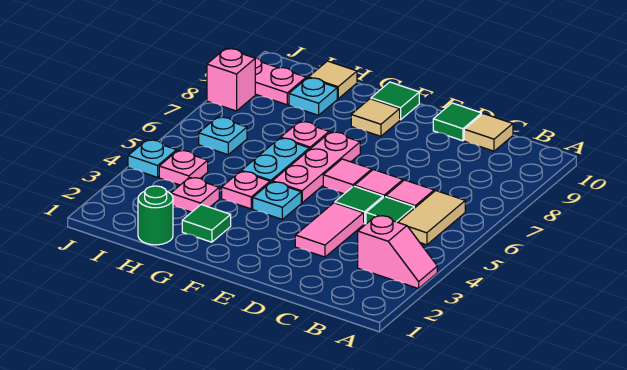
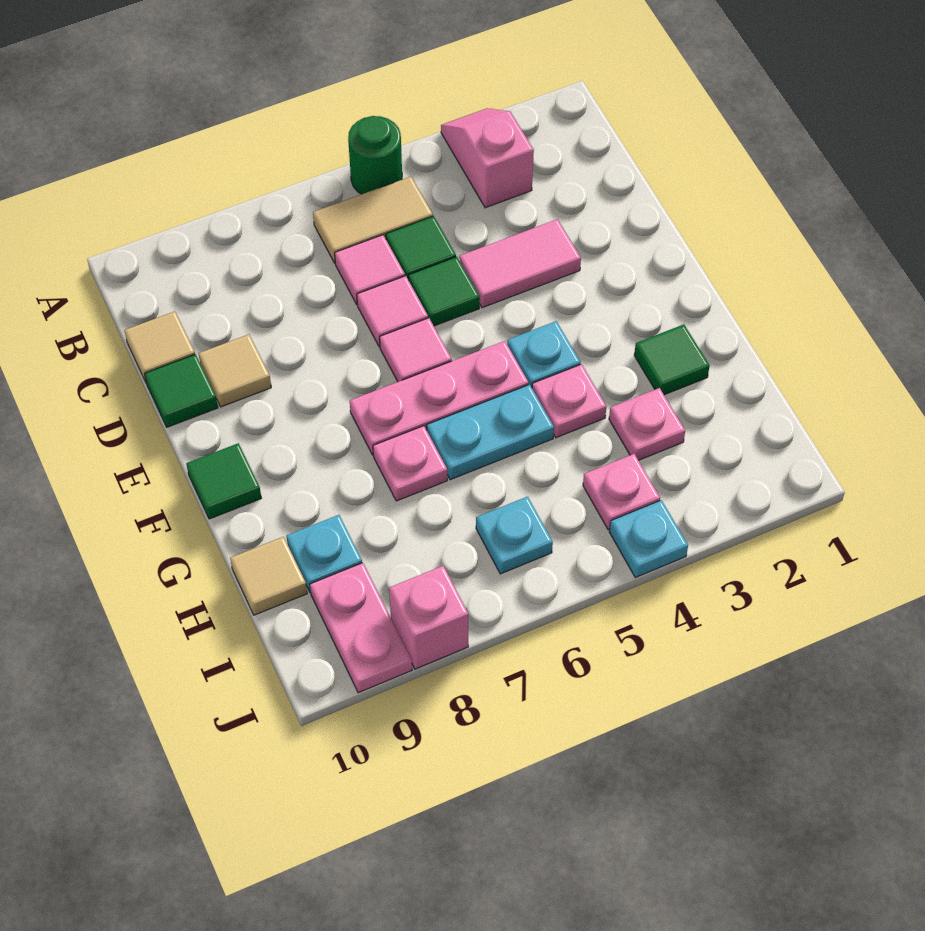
tan 1x1 tile [351,99,400,136] -> tan 1x1 tile moved to [198,334,271,407]
green 1x1 round brick [138,186,173,245] -> green 1x1 round brick moved to [348,116,402,194]

